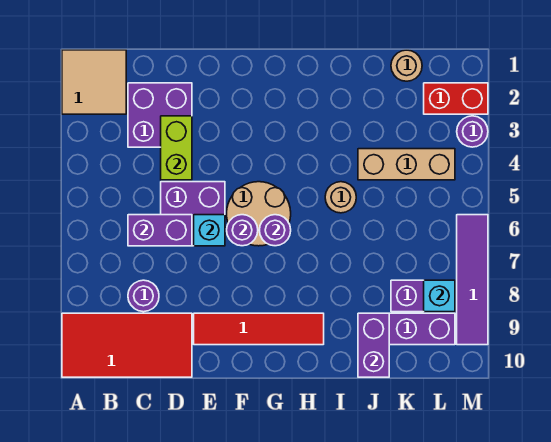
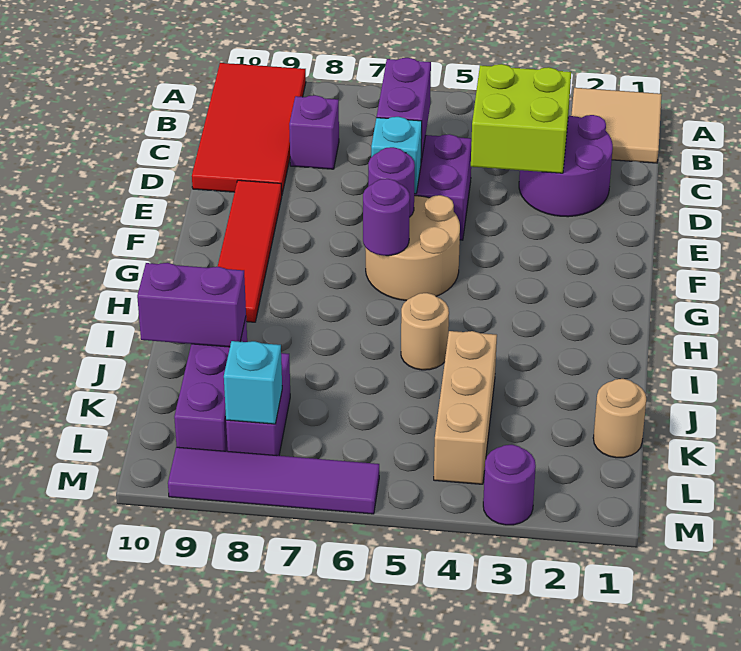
purple 2x2 brick [128,83,192,147] -> purple 2x2 round brick [519,115,613,217]
purple 1x1 round brick [128,280,159,312] -> purple 1x1 brick [289,95,339,169]
lime 1x2 brick [161,116,192,180] -> lime 2x2 brick [471,64,571,173]
red 1x2 brick [424,83,488,114] -> none

